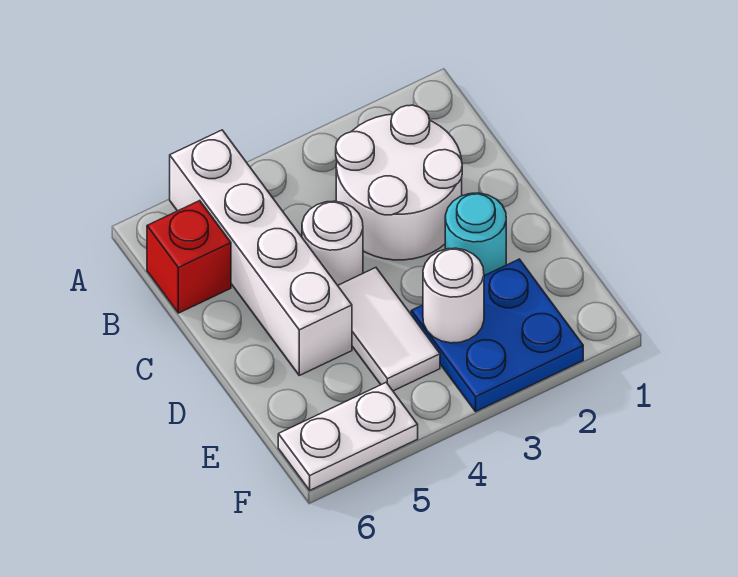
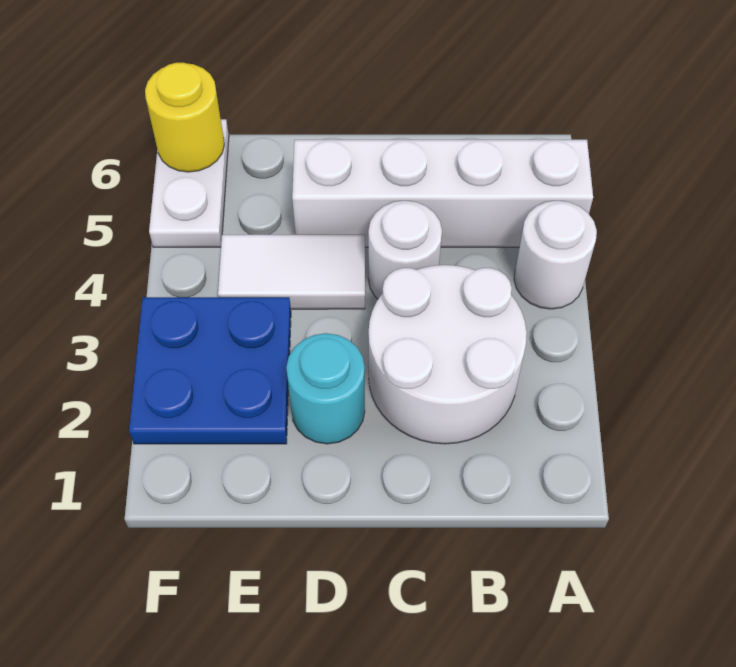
red 1x1 brick [147,201,231,313] -> none
white 1x1 round brick [423,248,484,343] -> white 1x1 round brick moved to [514,200,597,309]
none -> yellow 1x1 round brick [145,63,224,172]

